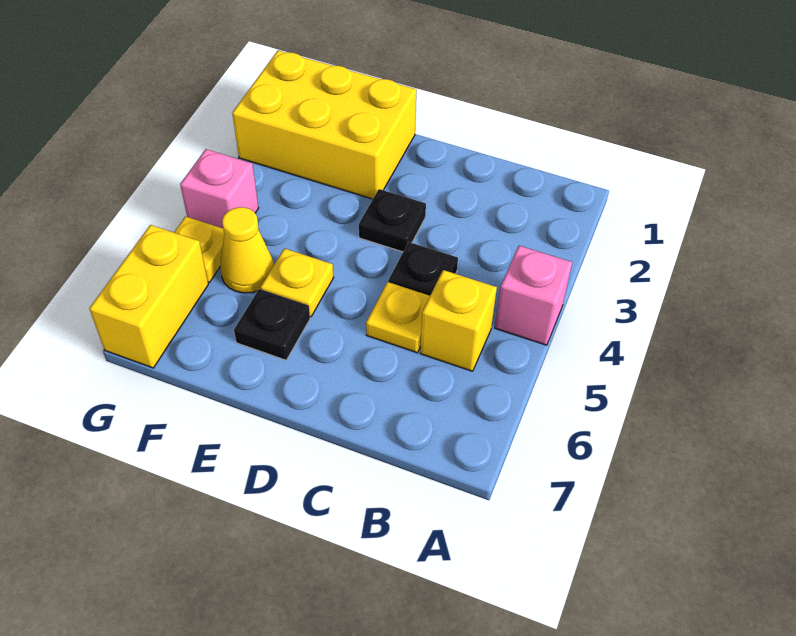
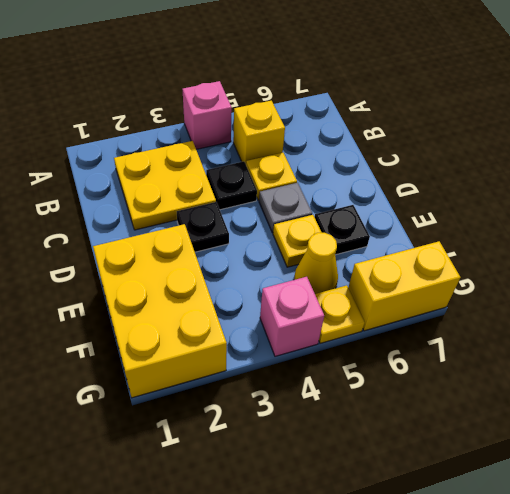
none -> yellow 2x2 plate [114,141,216,230]
none -> grey 1x1 plate [259,183,312,233]

